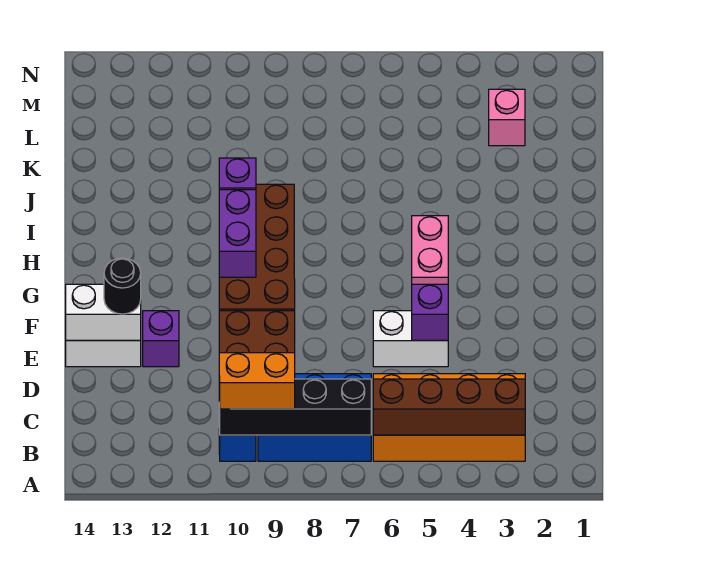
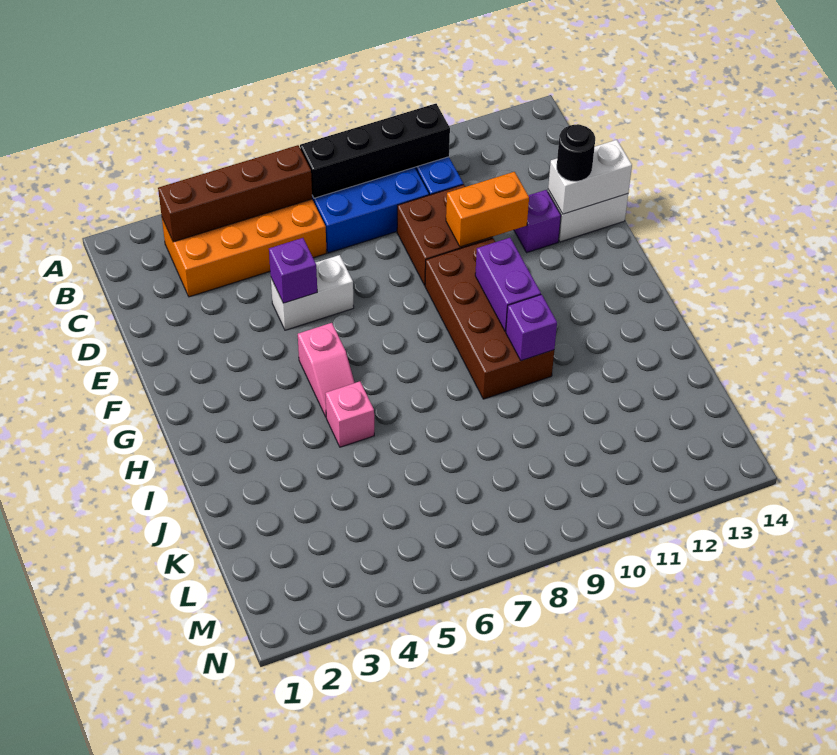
orange 1x2 brick [219,353,295,409] -> orange 1x2 brick moved to [446,172,529,247]
pink 1x2 brick [412,216,448,284] -> pink 1x2 slope [297,323,355,417]
pink 1x1 brick [489,89,525,146] -> pink 1x1 brick moved to [325,381,374,447]

